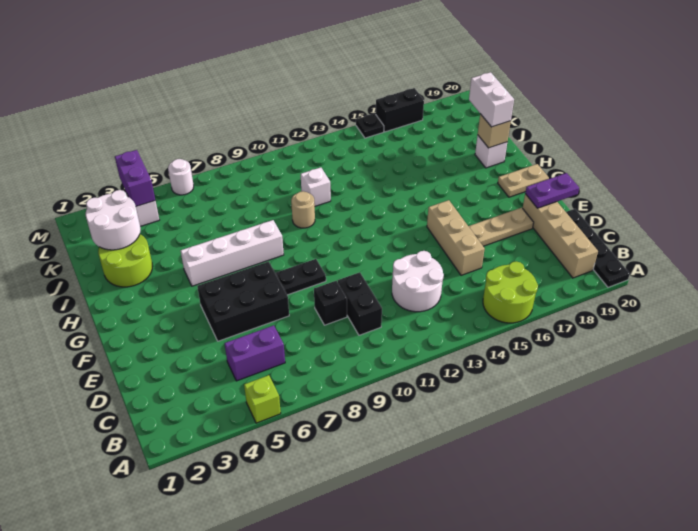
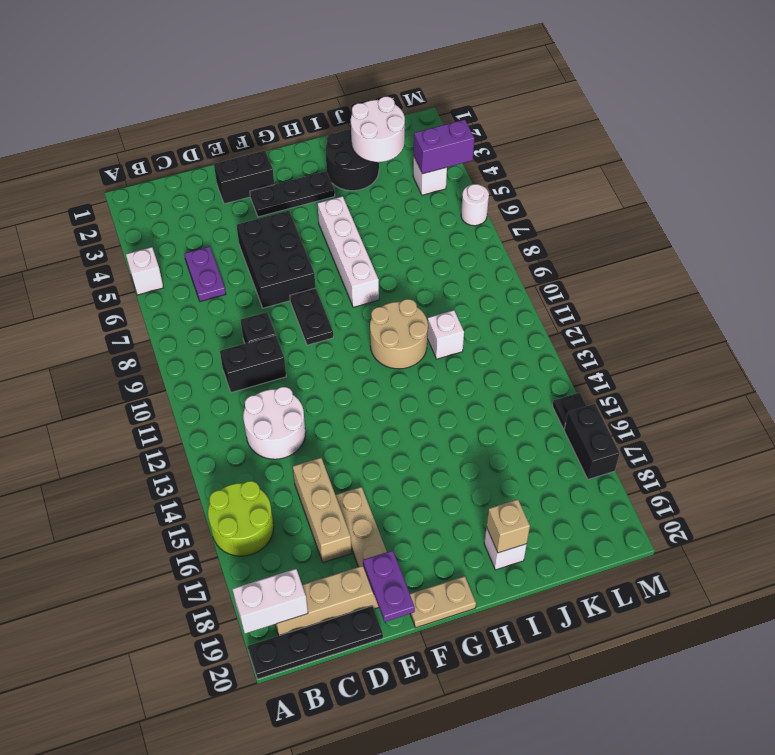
lime 1x1 brick [244,375,281,423] -> white 1x1 brick [126,247,163,295]
purple 1x2 brick [224,325,285,381] -> purple 1x2 plate [184,246,226,302]
tan 1x3 brick [427,200,485,275] -> tan 1x3 brick turned to [293,458,352,563]
none -> black 1x2 brick [214,151,274,204]
none -> black 1x3 plate [250,171,335,217]
tan 1x2 plate [498,164,549,197] -> tan 1x2 plate turned to [410,576,476,628]
lime 2x2 round brick [98,234,153,287] -> black 2x2 round brick [326,129,379,191]
tan 1x1 round brick [291,191,315,228] -> tan 2x2 round brick [370,299,428,369]
white 1x2 brick [469,72,514,127] -> white 1x2 brick moved to [232,569,308,634]

